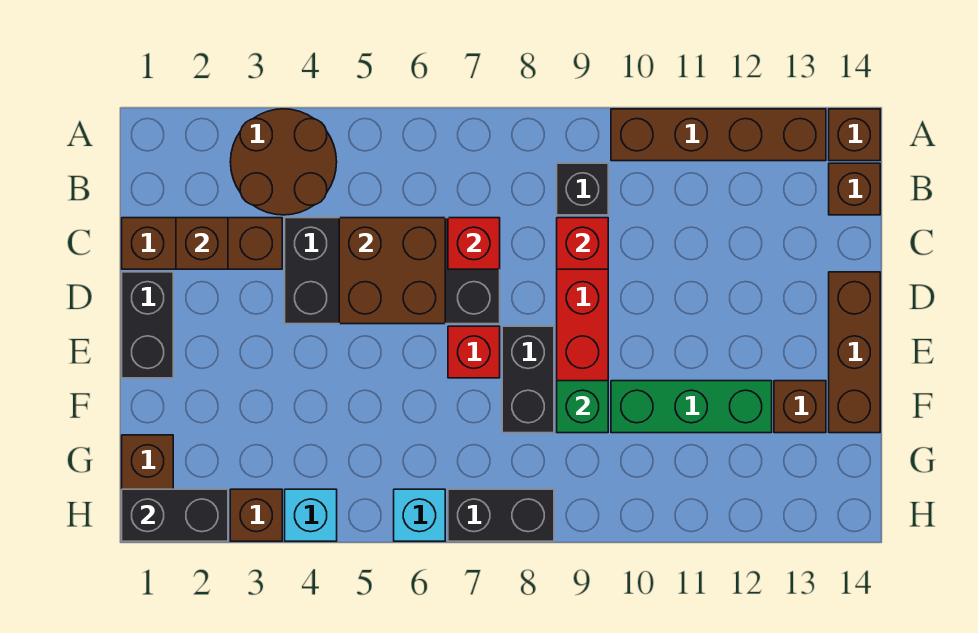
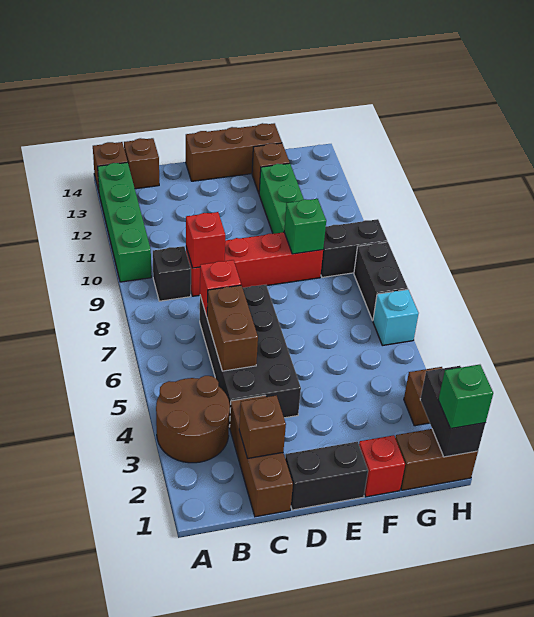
brown 1x4 brick [611,109,826,161] -> green 1x4 brick [98,162,151,282]
brown 2x2 brick [339,218,445,324] -> brown 1x2 brick [207,285,258,371]
red 1x1 brick [448,326,500,378] -> red 1x1 brick moved to [359,435,405,497]
black 1x2 brick [502,326,554,433] -> black 1x2 brick moved to [321,219,387,277]
none -> green 1x1 brick [438,365,493,429]
cyan 1x1 brick [285,489,337,541] -> none

